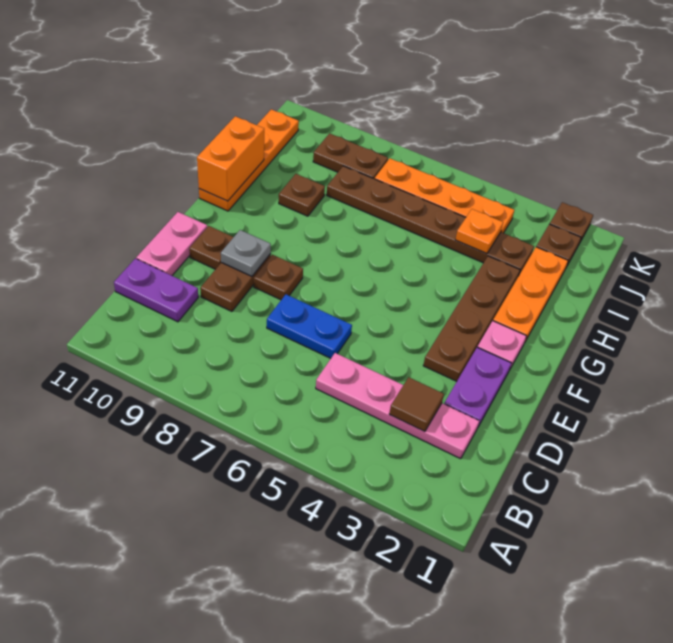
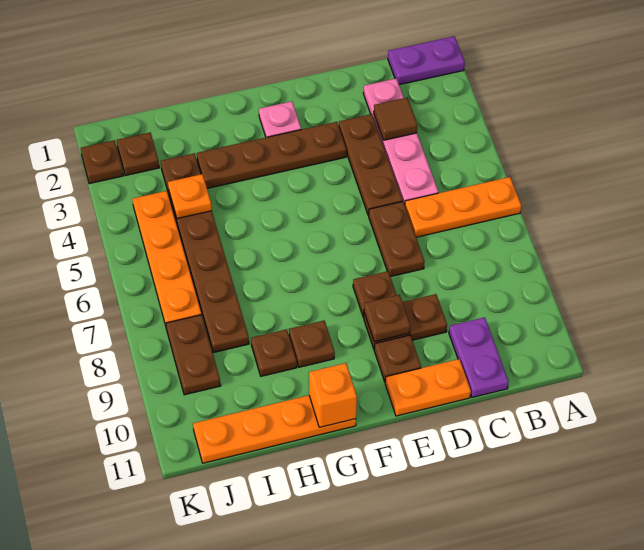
purple 1x2 plate [444,347,511,427] -> purple 1x2 plate moved to [388,36,465,85]
none -> brown 1x3 plate [339,114,403,215]
blue 1x2 plate [267,294,352,358] -> brown 1x2 plate [368,201,425,277]
pink 1x2 plate [136,212,207,276] -> orange 1x2 plate [385,359,471,416]
grey 1x1 plate [221,230,271,276] -> brown 1x1 plate [364,295,410,342]
orange 1x3 plate [493,247,568,342] -> orange 1x3 plate moved to [405,177,521,237]
none -> brown 1x1 plate [289,321,335,367]
orange 1x2 brick [197,116,264,201] -> orange 1x1 brick [309,363,357,427]

